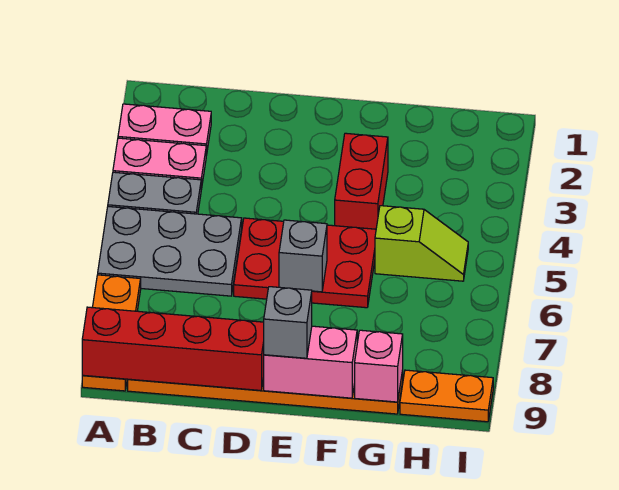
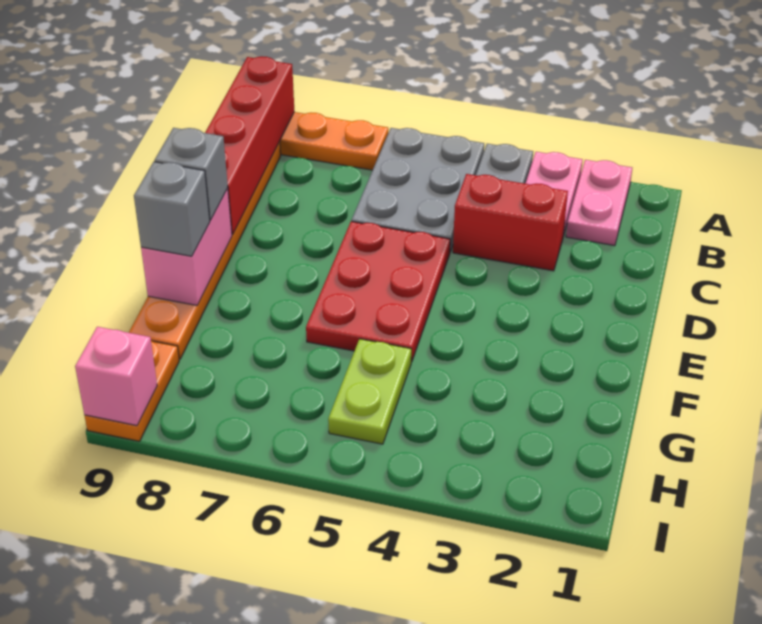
grey 1x1 brick [279,220,327,292] -> grey 1x1 brick moved to [134,162,210,256]
red 1x2 brick [335,133,388,229] -> red 1x2 brick moved to [453,174,568,271]
lime 1x2 slope [375,206,468,281] -> lime 1x2 plate [328,339,411,444]
pink 1x1 brick [355,330,403,402] -> pink 1x1 brick moved to [75,327,157,426]

